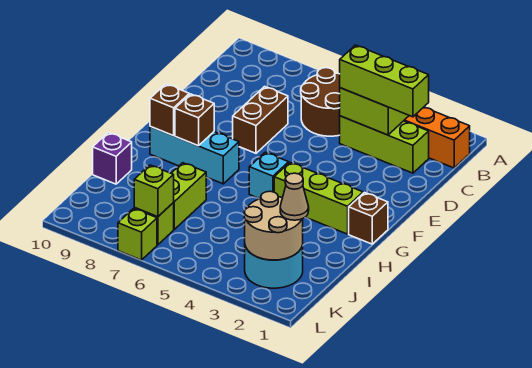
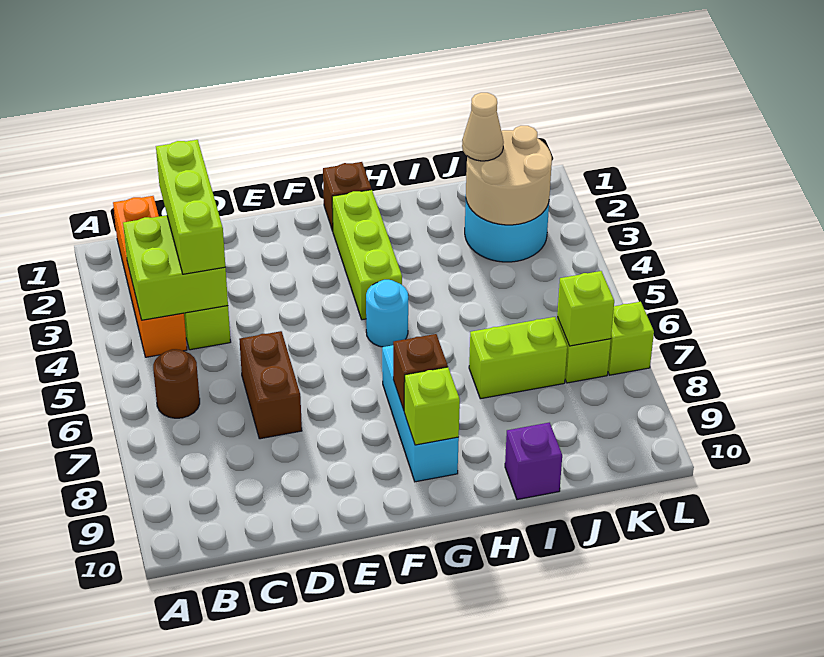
brown 2x2 round brick [301,68,340,136] -> brown 1x1 round brick [153,349,200,418]
brown 1x2 brick [233,87,288,153] -> brown 1x2 brick turned to [239,331,302,439]
cyan 1x1 brick [249,152,289,199] -> cyan 1x1 round brick [366,280,408,347]
brown 1x1 brick [150,84,189,136] -> lime 1x1 brick [404,367,460,445]

